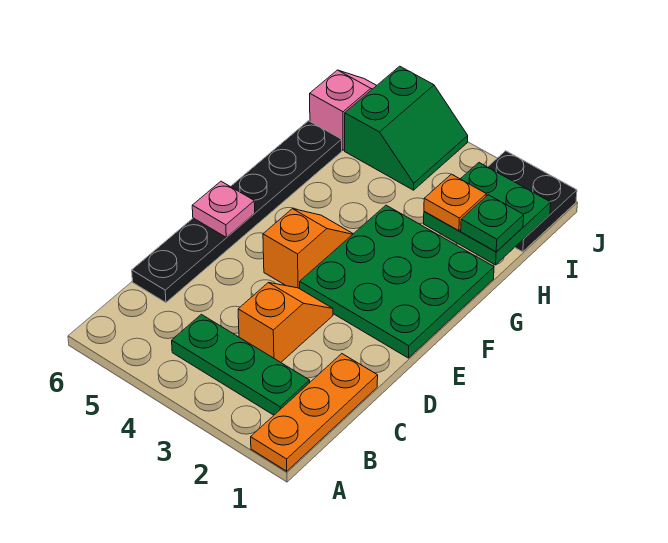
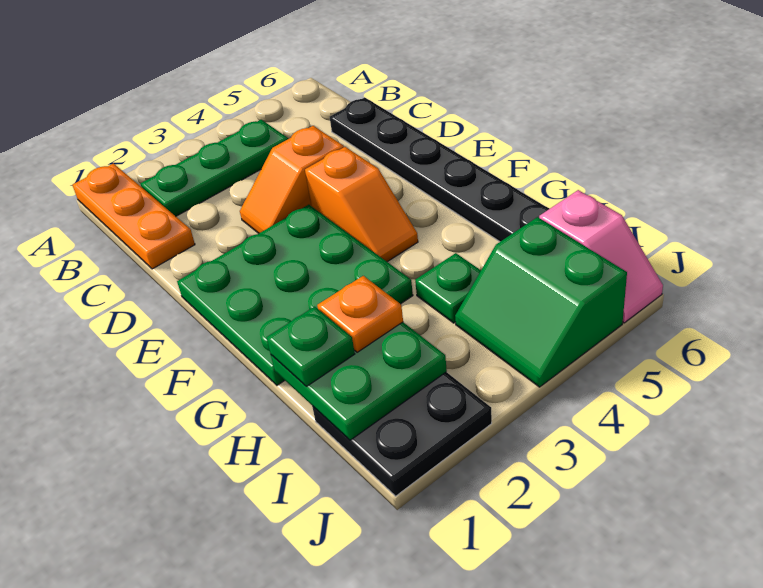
orange 1x2 slope [238,283,333,362] -> orange 1x2 slope turned to [240,126,344,233]
pink 1x1 plate [192,181,255,237] -> none
none -> green 1x1 plate [415,253,481,323]

